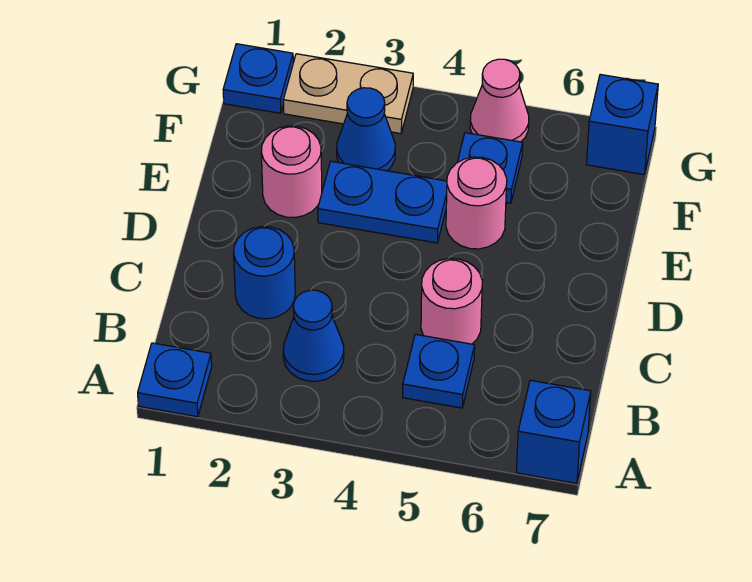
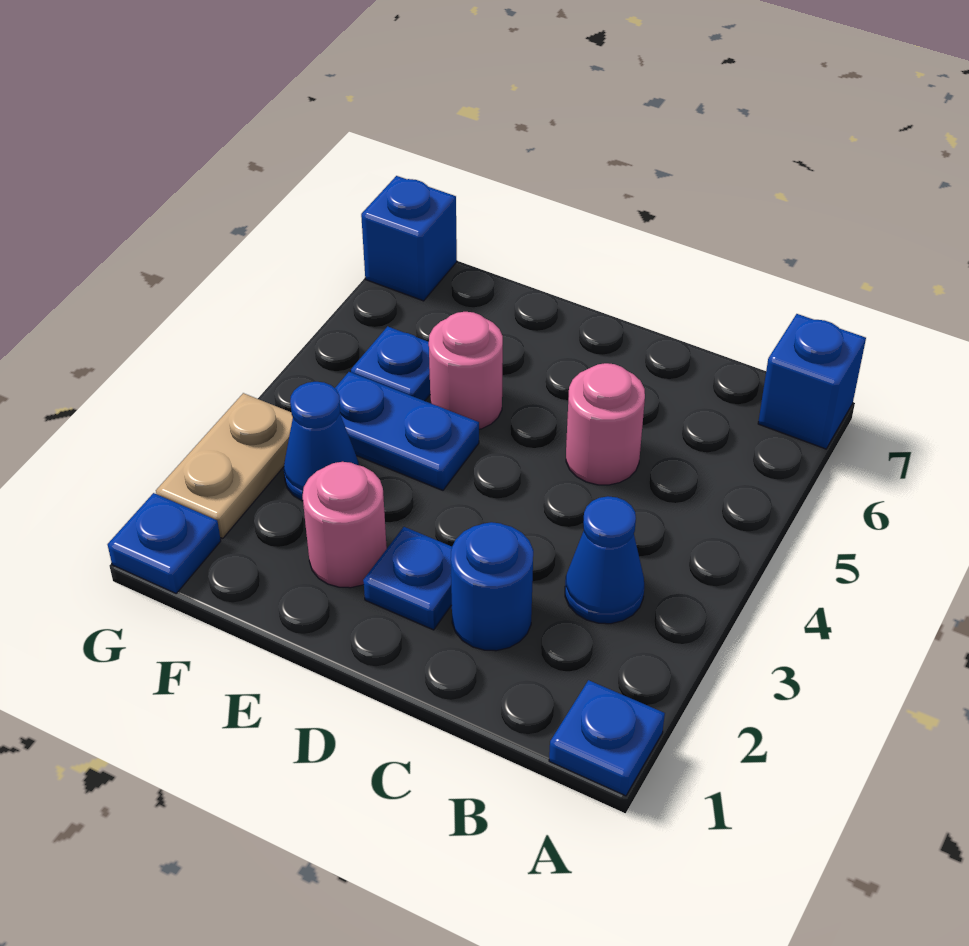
blue 1x1 plate [403,334,475,408] -> blue 1x1 plate moved to [363,527,452,630]
blue 1x2 plate [318,161,447,243] -> blue 1x2 plate turned to [335,372,479,490]
pink 1x1 cone [470,59,529,142] -> none

